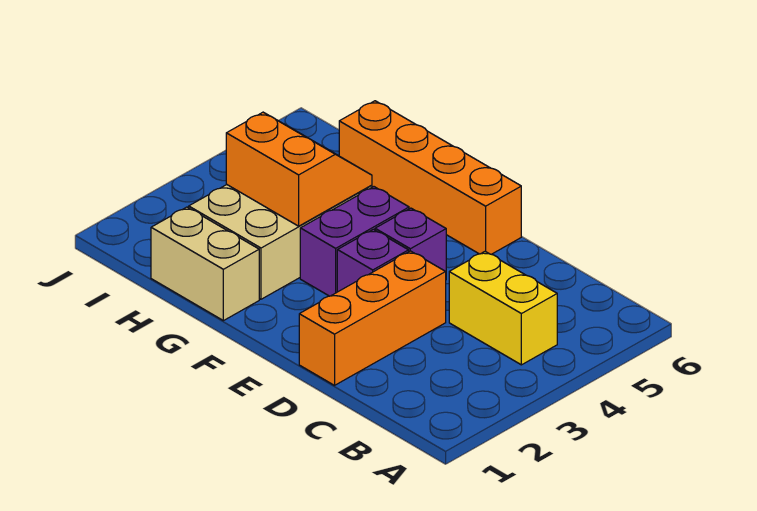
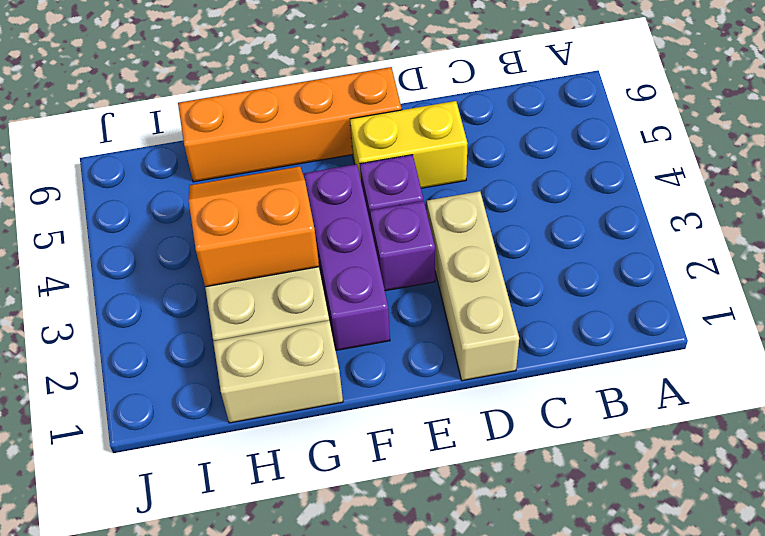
yellow 1x2 brick [449,251,557,365] -> yellow 1x2 brick moved to [350,101,468,188]
orange 1x3 brick [299,251,446,385] -> tan 1x3 brick [427,191,519,381]
purple 1x2 brick [300,187,409,296] -> purple 1x3 brick [304,164,390,350]

